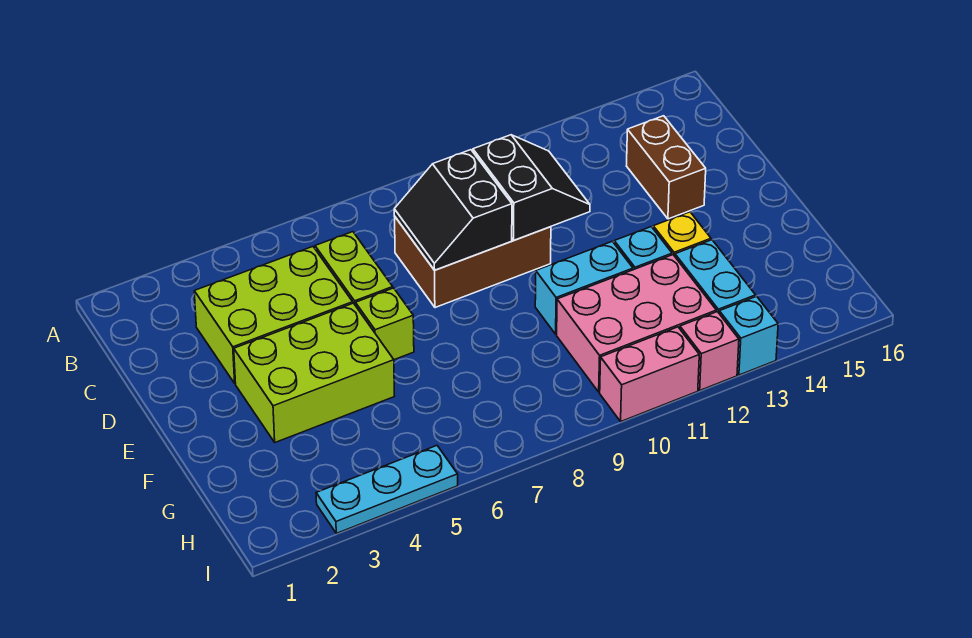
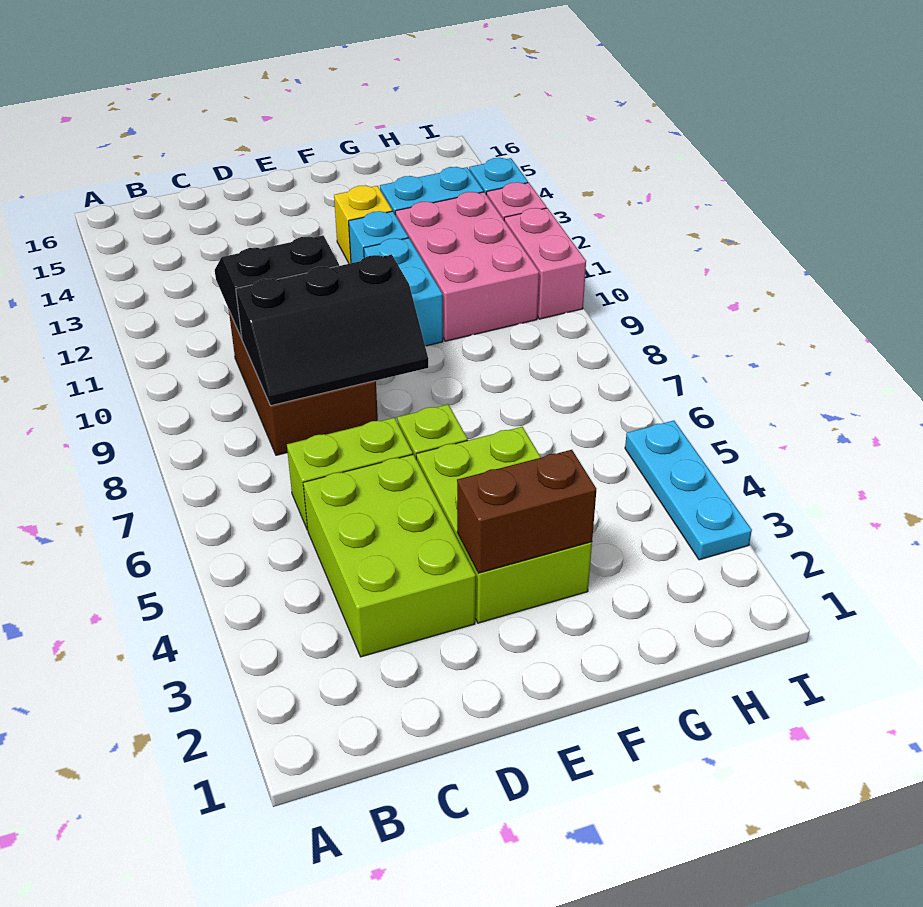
black 2x2 slope [394,150,512,270] -> black 2x3 slope [236,255,428,406]
brown 1x2 brick [627,116,706,219] -> brown 1x2 brick moved to [457,450,596,573]

